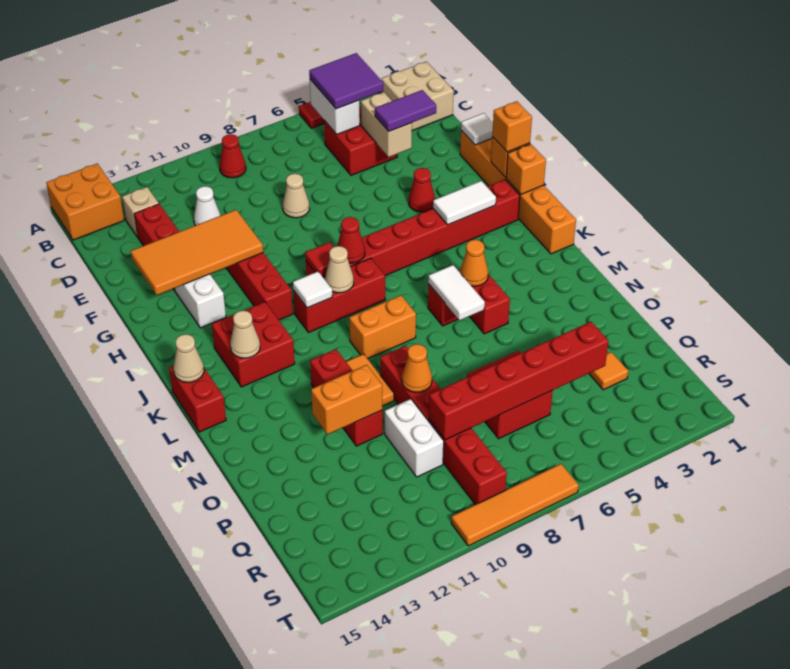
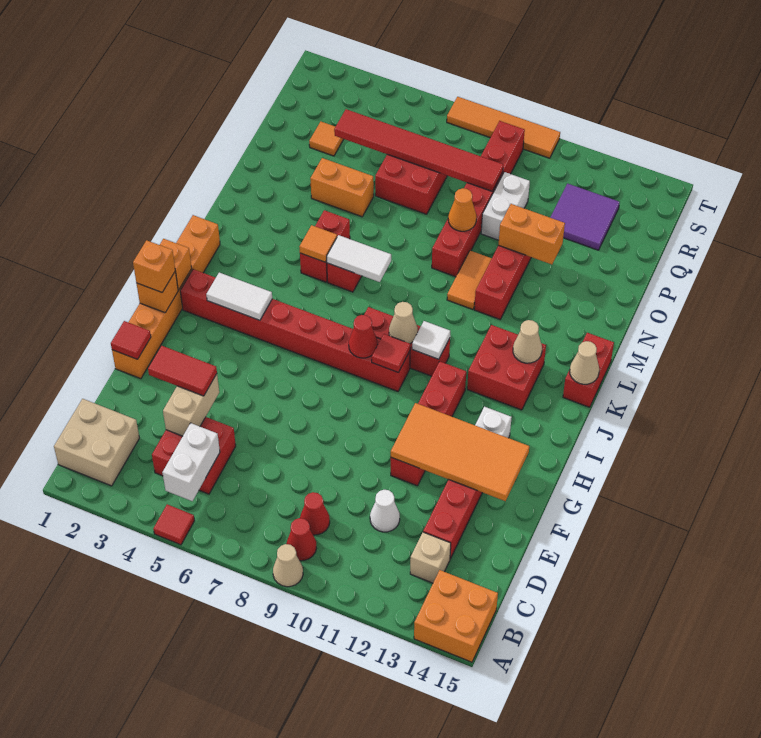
purple 2x2 tile [309,53,383,109] -> purple 2x2 tile moved to [550,184,620,250]
purple 1x2 tile [375,90,436,132] -> red 1x2 tile [148,346,217,396]
tan 1x1 cone [283,174,310,218] -> tan 1x1 cone moved to [273,544,303,587]
white 1x1 tile [461,113,493,145] -> red 1x1 tile [111,321,151,359]
red 1x1 cone [409,168,435,212] -> red 1x1 cone moved to [300,492,330,535]
orange 1x1 cone [460,240,488,286] -> orange 1x1 tile [299,225,337,262]
white 1x2 tile [428,265,485,321] -> white 1x2 tile turned to [327,235,391,282]
orange 1x2 brick [349,295,416,359] -> orange 1x2 brick moved to [310,158,374,217]
red 1x6 brick [429,322,609,440] -> red 1x6 tile [334,109,503,191]

